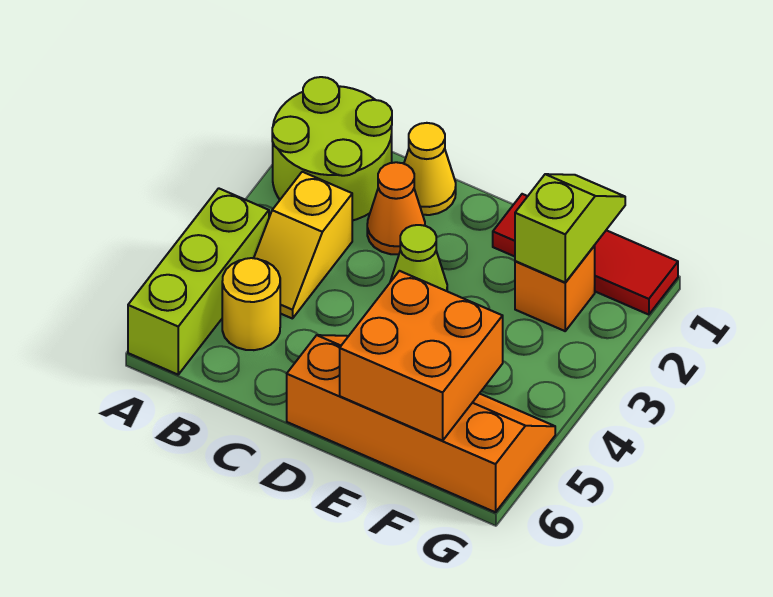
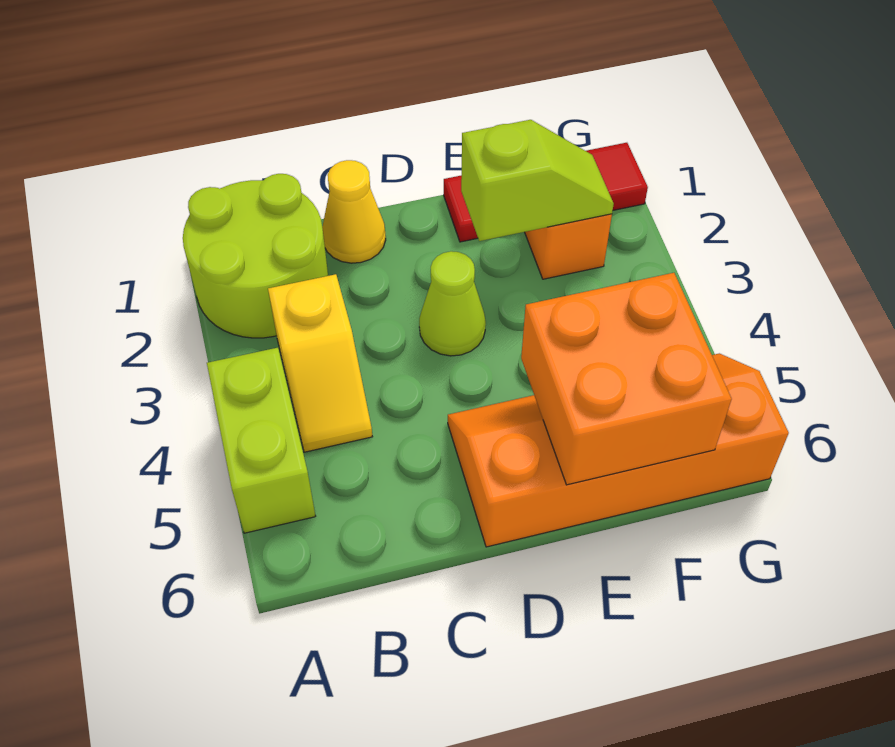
lime 1x3 brick [128,188,269,375] -> lime 1x2 brick [207,348,315,533]
yellow 1x1 round brick [222,258,280,350] -> none
orange 1x1 cone [367,162,425,254] -> none
lime 1x2 slope [515,174,625,282] -> lime 1x2 slope turned to [461,120,614,241]

